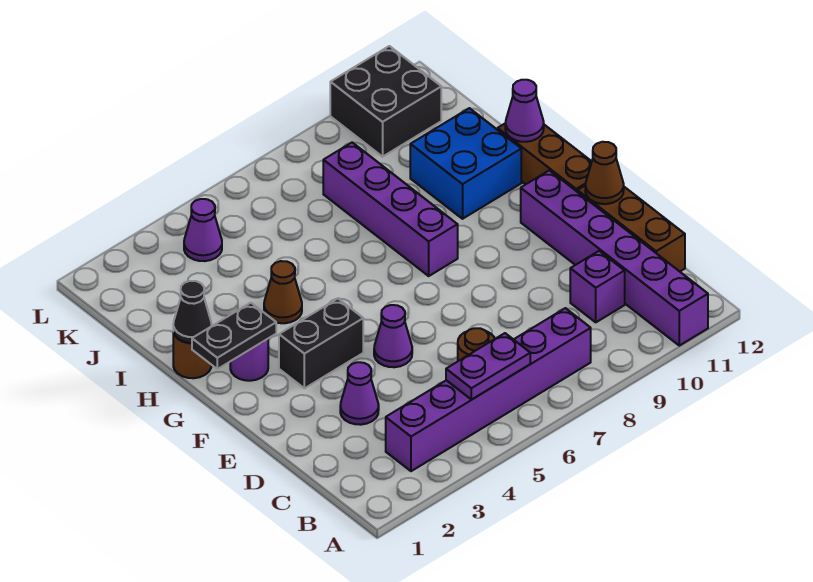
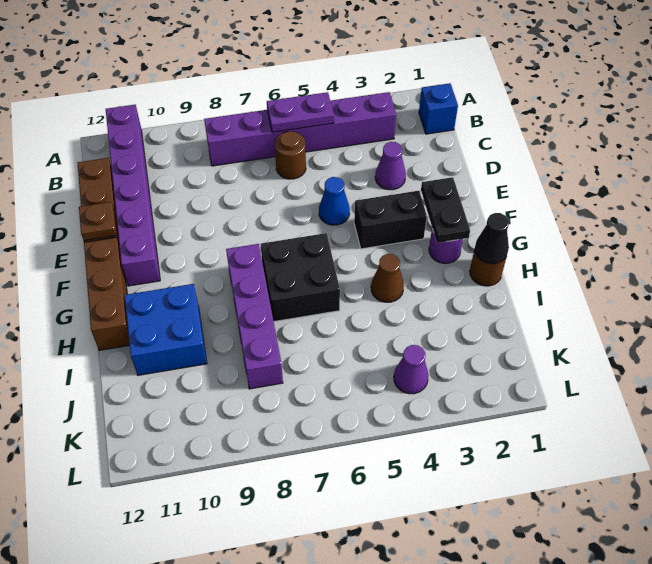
none -> blue 1x1 brick [419,83,458,134]
purple 1x1 brick [570,251,625,322] -> none
purple 1x1 cone [374,305,412,367] -> blue 1x1 cone [319,177,350,225]
brown 1x1 cone [585,142,624,204] -> brown 1x1 plate [79,202,117,241]
black 1x2 plate [192,303,276,369] -> black 1x2 plate turned to [421,177,470,243]
purple 1x1 cone [505,80,544,142] -> none
black 2x2 brick [330,46,441,157] -> black 2x2 brick moved to [261,233,340,321]

